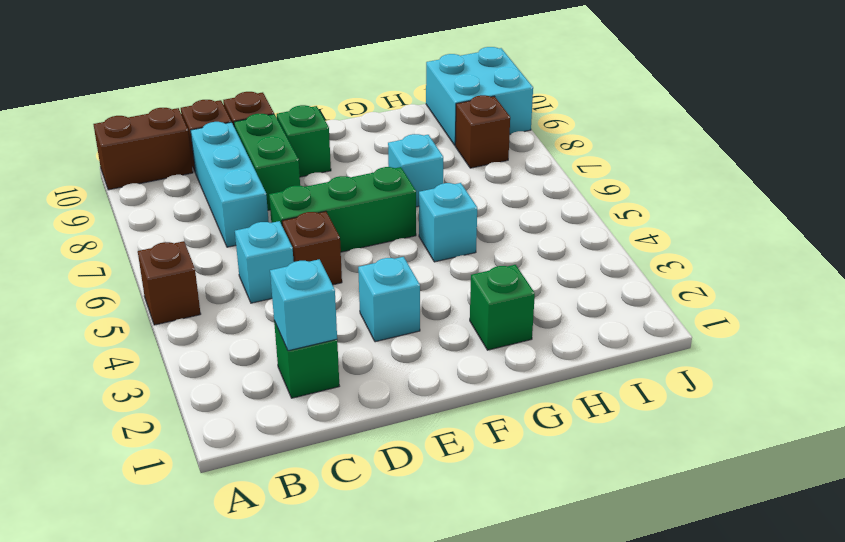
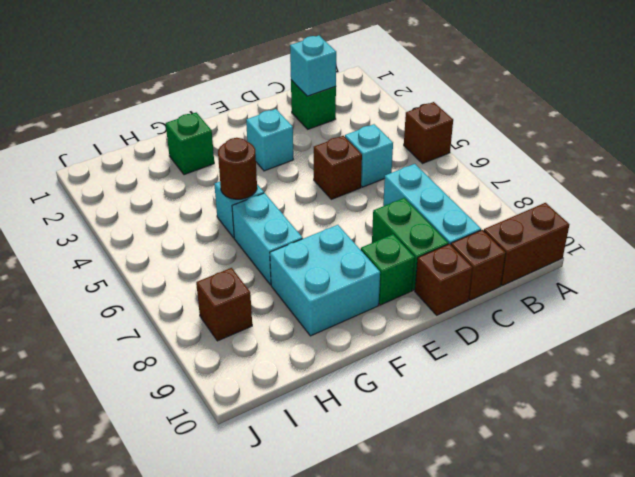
green 1x3 brick [269,167,416,252] -> none
none -> brown 1x1 round brick [218,138,257,199]
cyan 1x1 brick [388,134,443,207] -> cyan 1x2 brick [232,193,303,285]
cyan 2x2 brick [426,47,533,145] -> cyan 2x2 brick moved to [270,225,380,336]

